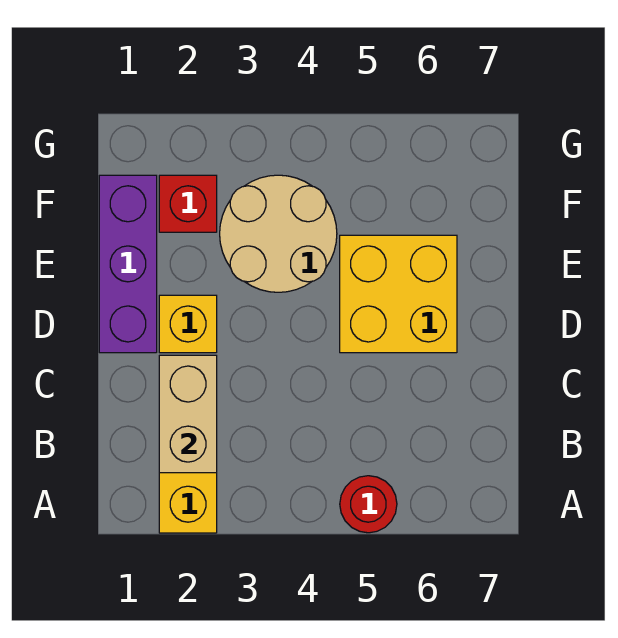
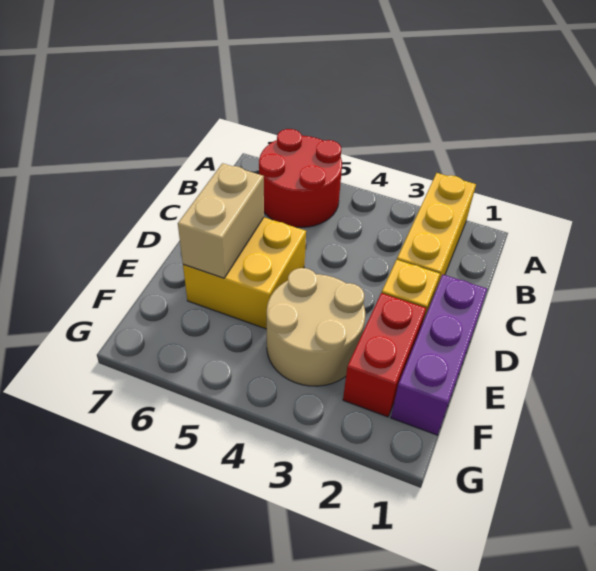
red 1x1 round brick [340,476,397,533] -> red 2x2 round brick [259,129,342,228]
tan 1x2 brick [159,355,217,473] -> tan 1x2 brick moved to [178,163,264,278]
red 1x1 brick [159,175,217,232] -> red 1x2 brick [343,293,426,417]

